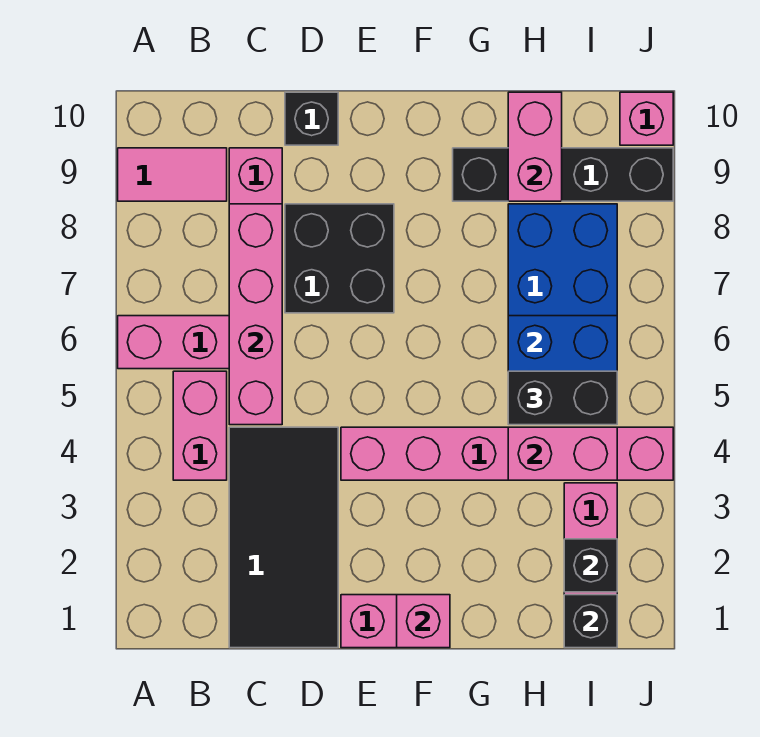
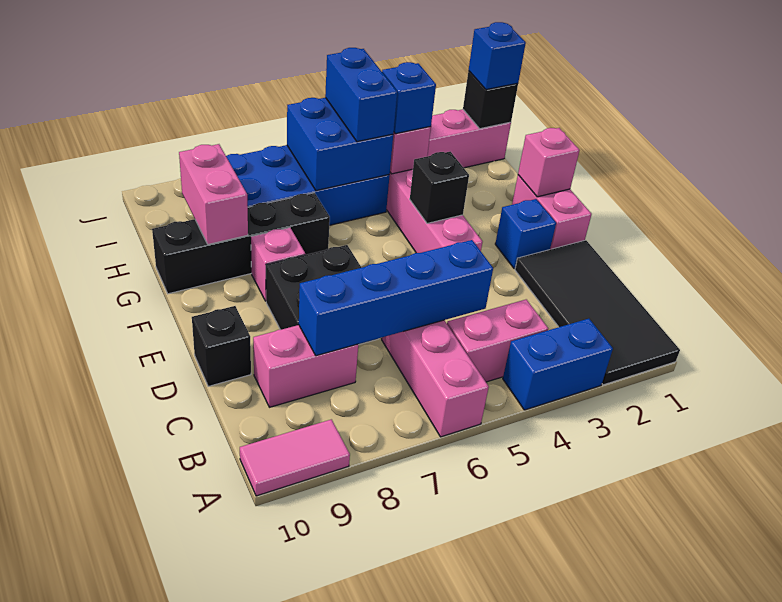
none -> blue 1x2 brick [503,319,613,410]
pink 1x2 tile [118,148,227,201] -> pink 1x2 tile turned to [240,419,350,496]
black 2x4 tile [229,427,338,648] -> black 2x4 tile turned to [515,240,680,385]
pink 1x4 brick [229,204,282,425] -> blue 1x4 brick [299,240,493,356]
none -> blue 1x1 brick [495,199,556,269]
black 1x4 brick [453,148,673,201] -> black 1x4 brick turned to [152,193,330,294]
none -> blue 1x1 brick [382,62,436,134]
black 1x2 brick [508,371,617,425] -> blue 1x2 brick [325,48,397,142]
pink 1x2 brick [508,92,562,201] -> pink 1x2 brick turned to [179,144,248,244]
none -> blue 1x1 brick [469,22,526,90]
black 1x1 brick [564,539,617,592] -> black 1x1 brick moved to [410,152,469,223]
pink 1x1 brick [620,92,673,145] -> pink 1x1 brick moved to [251,228,305,301]

